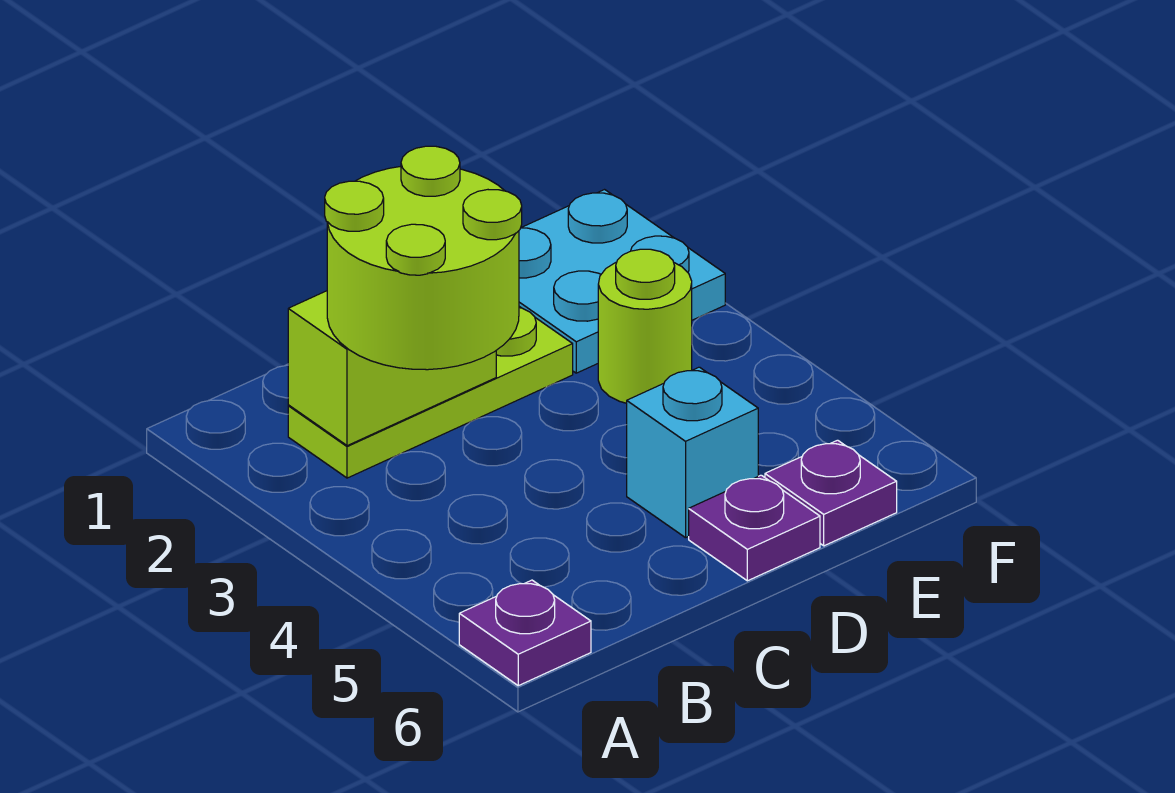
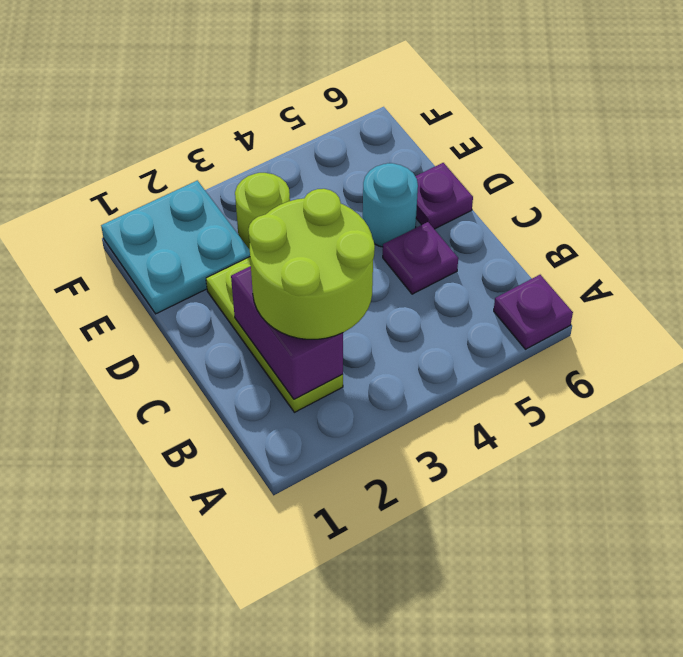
lime 1x2 brick [288,291,496,446] -> purple 1x2 brick [231,266,343,399]
cyan 1x1 brick [627,367,758,538] -> cyan 1x1 round brick [363,163,418,247]
purple 1x1 plate [765,440,897,546] -> purple 1x1 plate moved to [383,222,458,294]

